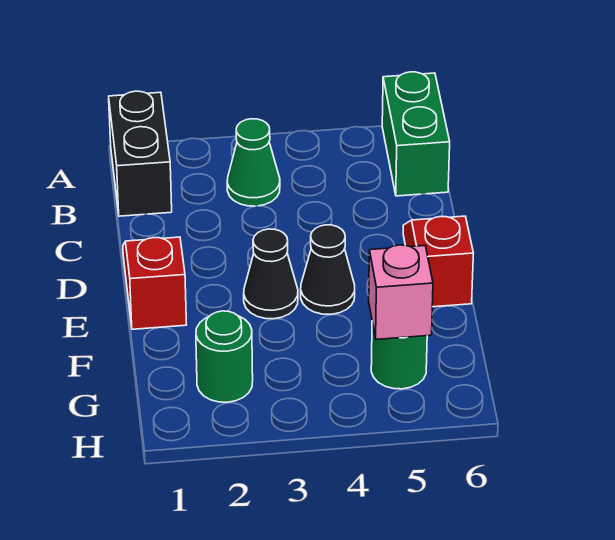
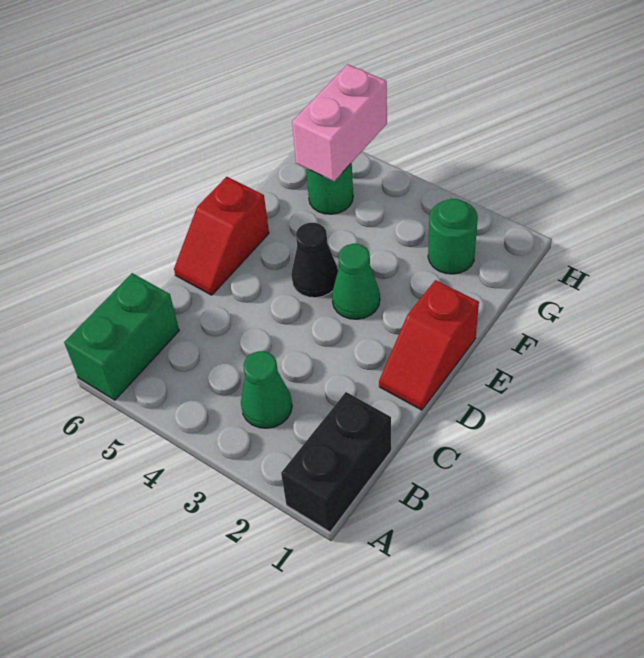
black 1x1 cone [244,229,298,319] -> green 1x1 cone [332,244,380,319]
pink 1x1 brick [369,245,433,339] -> pink 1x2 brick [292,64,387,181]

